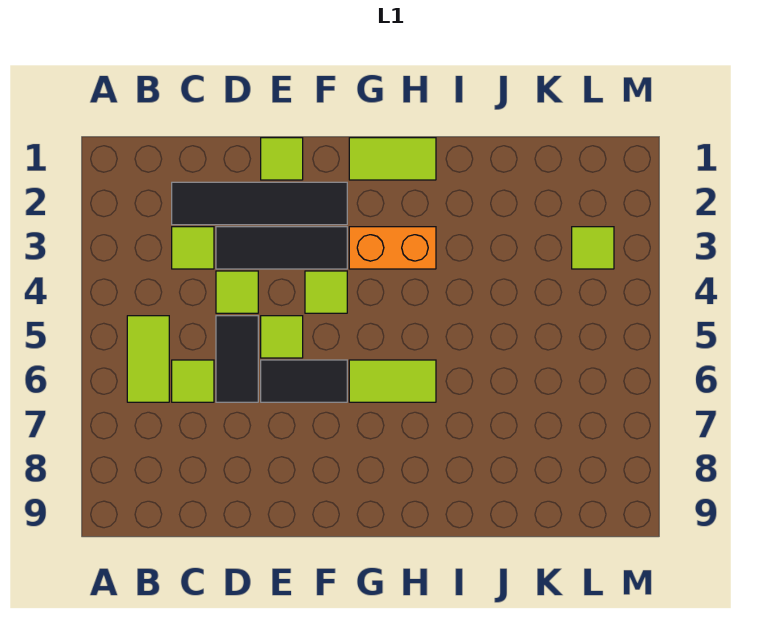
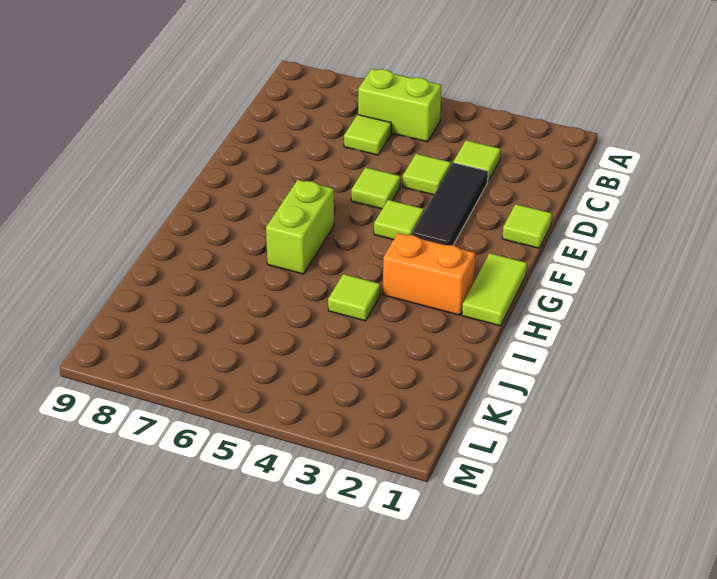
lime 1x2 tile [127,316,169,402] -> lime 1x2 brick [358,69,441,142]
black 1x4 tile [172,182,347,225] -> none
black 1x2 tile [216,316,258,402] -> none
black 1x2 tile [261,360,347,402] -> none
orange 1x2 brick [349,227,436,269] -> orange 1x2 brick turned to [383,233,475,315]
lime 1x2 tile [349,360,436,402] -> lime 1x2 brick [266,180,334,274]
lime 1x1 tile [572,227,614,269] -> lime 1x1 tile moved to [328,274,380,321]

